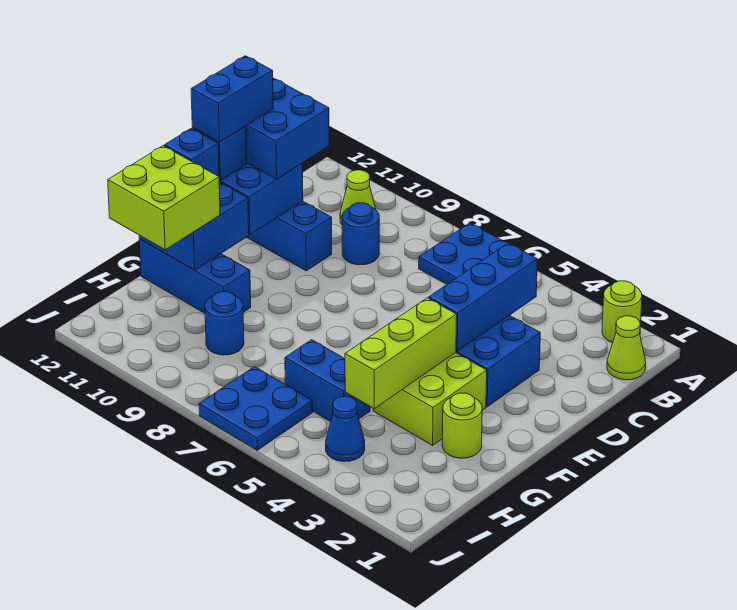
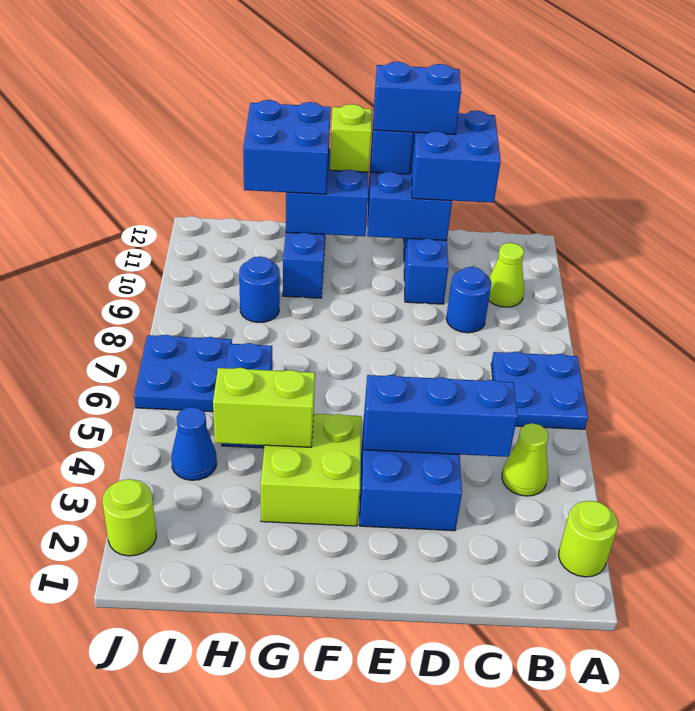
lime 1x1 cone [607,316,646,380] -> lime 1x1 cone moved to [502,423,549,496]
lime 1x3 brick [345,298,457,409] -> lime 1x2 brick [213,368,315,447]
blue 1x1 brick [165,129,219,176] -> lime 1x1 brick [330,104,372,172]
lime 1x1 round brick [442,393,482,458] -> lime 1x1 round brick moved to [103,479,156,556]
lime 2x2 brick [108,146,220,250] -> blue 2x2 brick [243,100,331,194]

